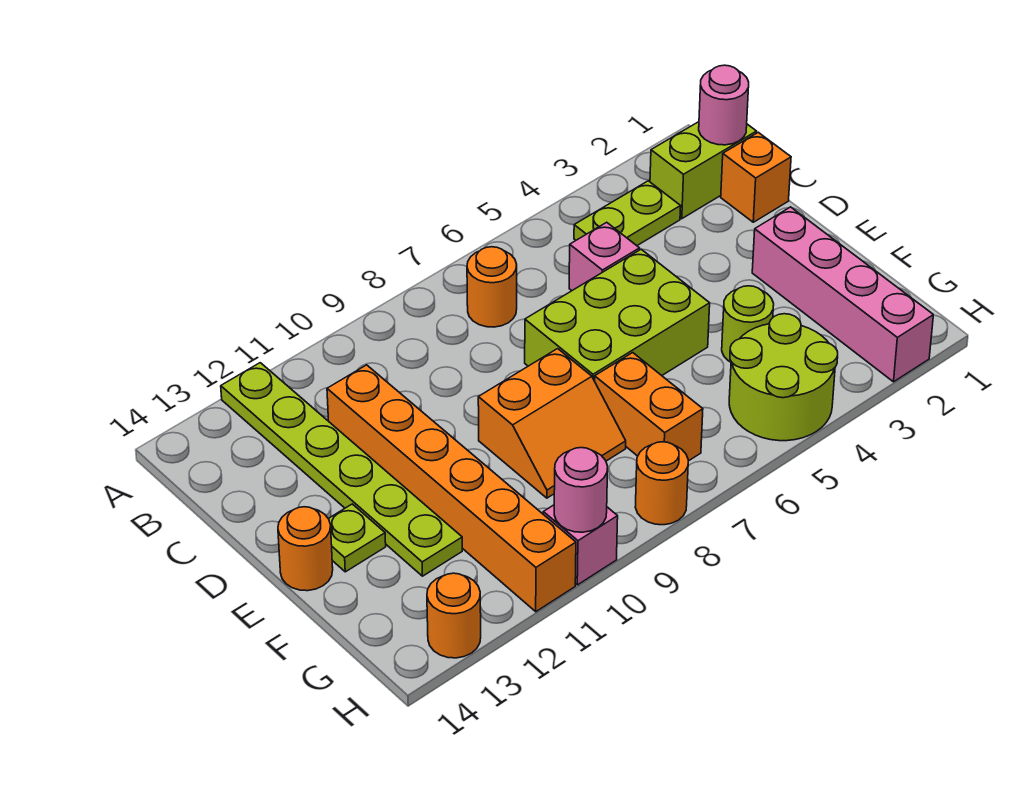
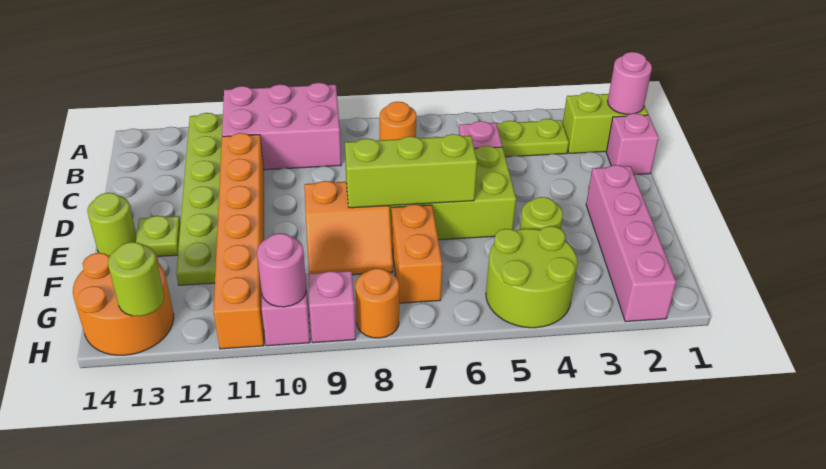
none -> pink 2x3 brick [222,83,341,170]
orange 1x1 brick [721,132,791,222] -> pink 1x1 brick [606,113,659,175]
none -> lime 1x3 brick [345,134,477,208]
orange 1x1 round brick [278,507,333,591] -> lime 1x1 round brick [87,193,137,255]
none -> pink 1x1 brick [308,271,356,343]
orange 1x1 round brick [427,573,481,658] -> orange 2x2 round brick [73,253,174,355]
none -> lime 1x1 round brick [108,242,164,316]

